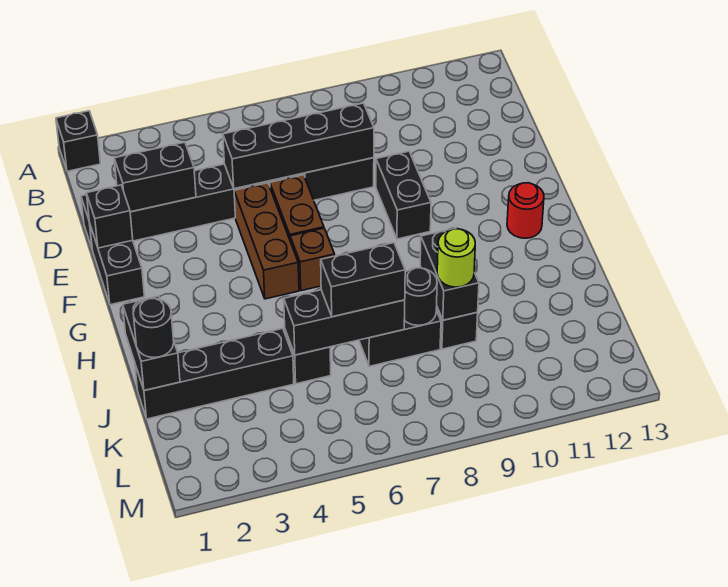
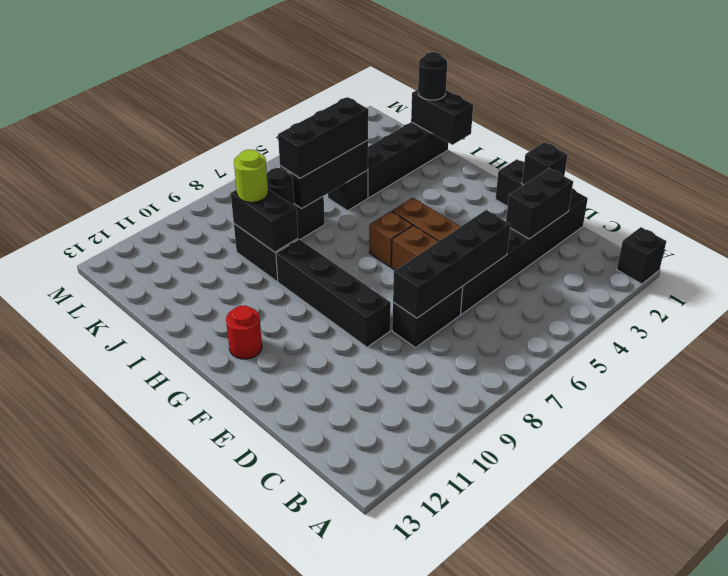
black 1x2 brick [376,151,431,239] -> black 1x4 brick [276,239,391,347]
black 1x2 brick [321,243,405,317] -> black 1x3 brick [278,97,368,178]

